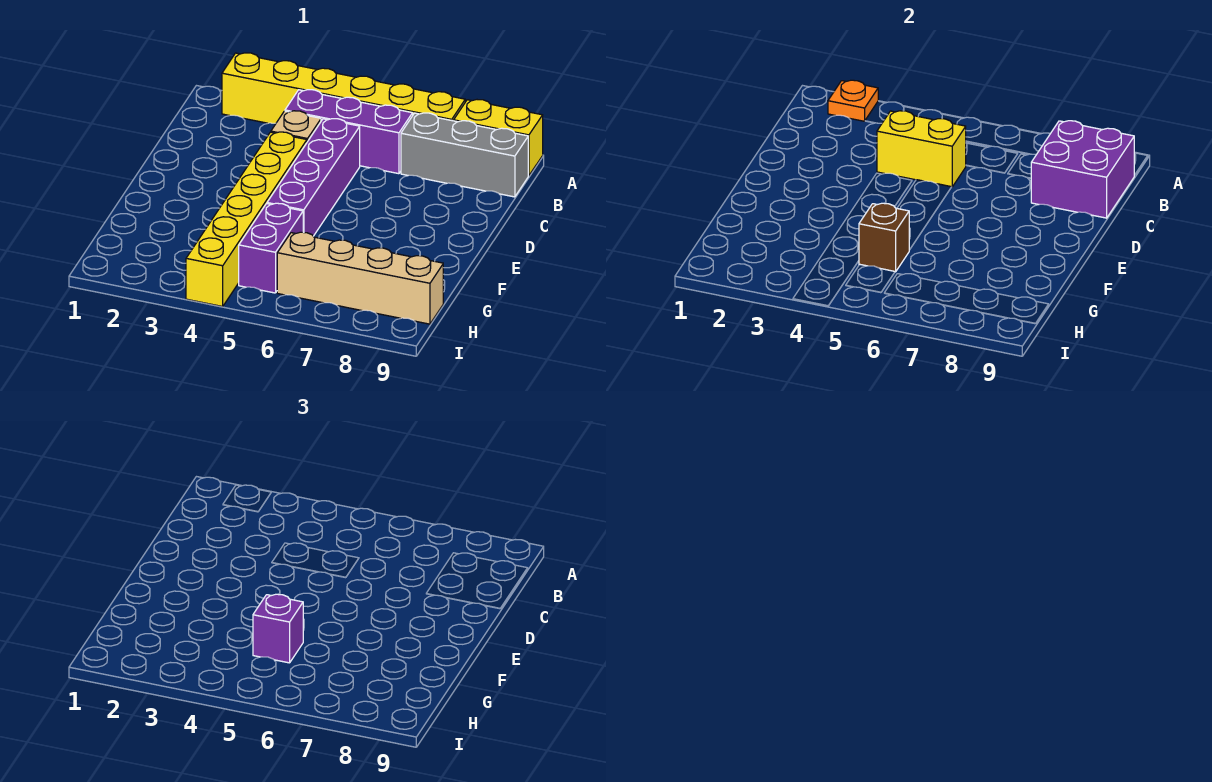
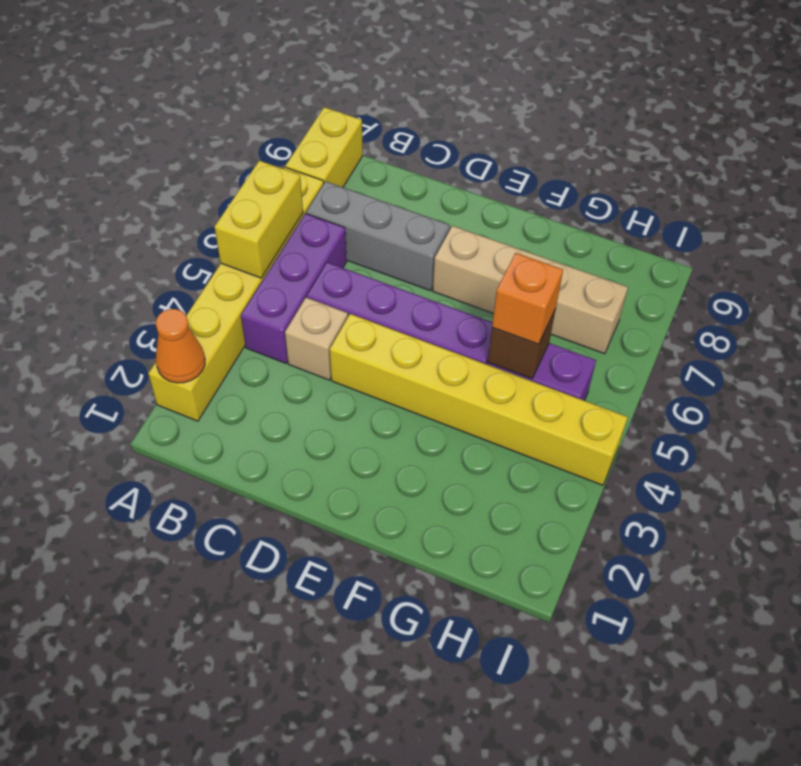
orange 1x1 plate [828,80,878,121] -> orange 1x1 cone [156,309,205,383]
grey 1x3 brick [401,113,528,197] -> grey 1x3 brick turned to [306,181,450,291]
purple 2x2 brick [1031,121,1134,218] -> none
yellow 1x2 brick [877,111,966,187] -> yellow 1x2 brick moved to [215,161,303,278]
purple 1x1 brick [253,594,303,663] -> orange 1x1 brick [492,253,563,344]
tan 1x4 brick [277,232,443,324] -> tan 1x4 brick turned to [433,226,628,354]

